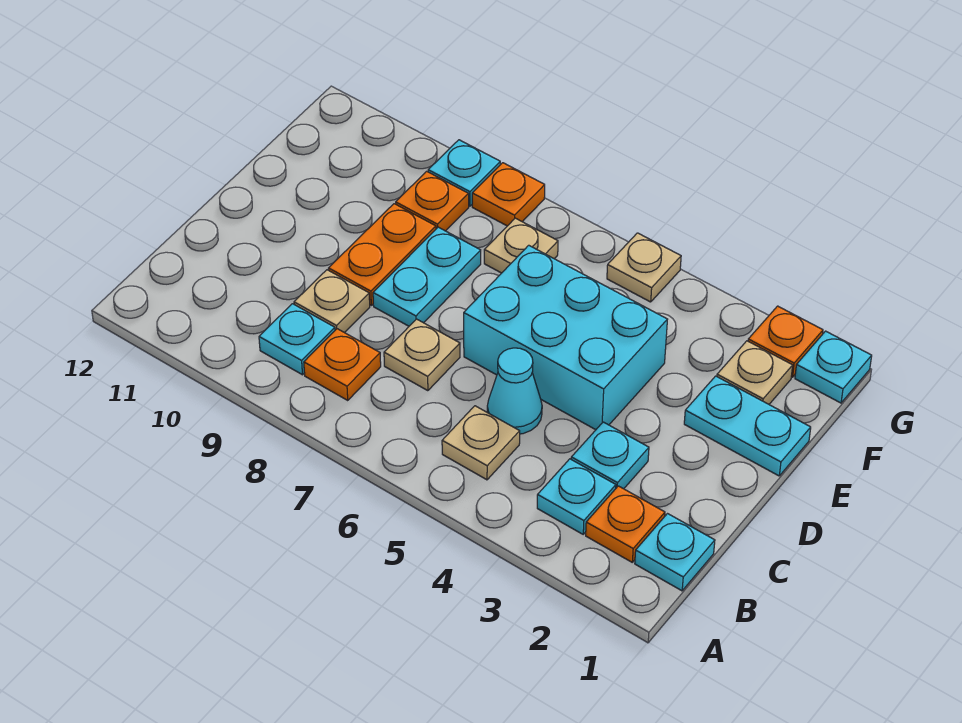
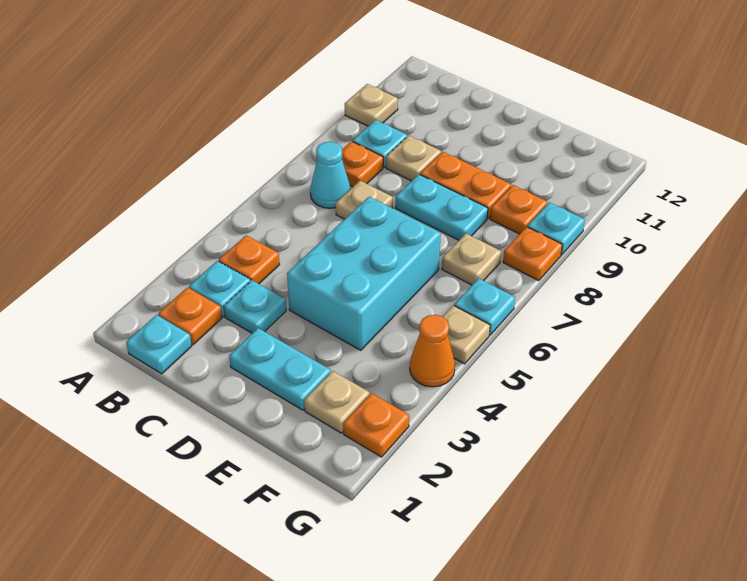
none -> orange 1x1 plate [219,235,280,284]
tan 1x1 plate [442,406,520,480] -> tan 1x1 plate moved to [345,84,398,126]
cyan 1x1 cone [487,348,542,434] -> cyan 1x1 cone moved to [310,142,350,208]
cyan 1x2 plate [684,376,811,476] -> cyan 1x2 plate turned to [229,328,331,410]
cyan 1x1 plate [795,331,872,403] -> cyan 1x1 plate moved to [454,278,515,335]
none -> orange 1x1 cone [410,315,455,387]

